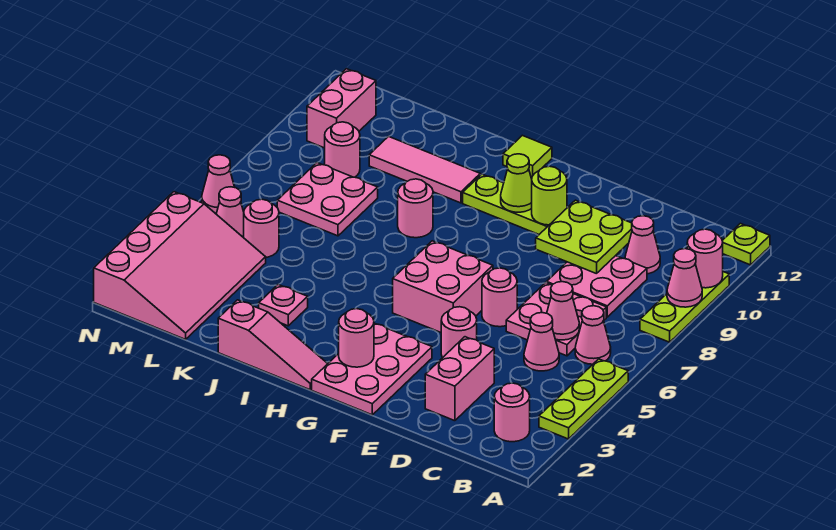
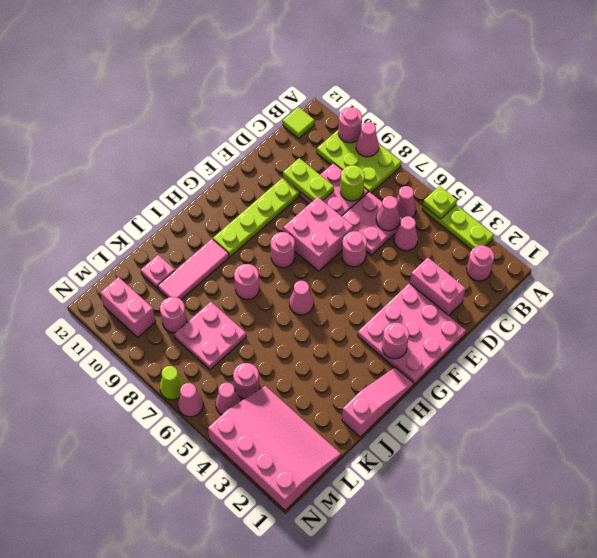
lime 1x3 plate [640,272,729,342] -> lime 2x3 plate [317,130,401,193]
lime 1x1 plate [722,223,770,265] -> lime 1x1 plate moved to [423,186,457,219]
pink 1x1 cone [625,216,660,274] -> pink 1x1 cone moved to [289,281,313,315]
lime 2x2 plate [536,200,632,274] -> lime 1x2 plate [283,158,334,201]
pink 1x1 round brick [441,307,477,358] -> pink 1x1 round brick moved to [271,232,295,268]
pink 2x3 plate [312,323,432,415] -> pink 3x3 plate [358,283,466,384]
pink 2x2 brick [393,241,493,332] -> pink 2x2 brick moved to [283,197,353,271]
lime 1x1 round brick [532,166,567,225] -> lime 1x1 round brick moved to [340,165,365,201]
lime 1x1 cone [501,154,532,212] -> lime 1x1 cone moved to [160,366,184,400]
lime 1x1 tile [503,135,552,177] -> lime 1x1 tile moved to [282,107,315,138]
pink 1x1 plate [259,284,308,326] -> pink 1x1 plate moved to [141,255,175,289]

